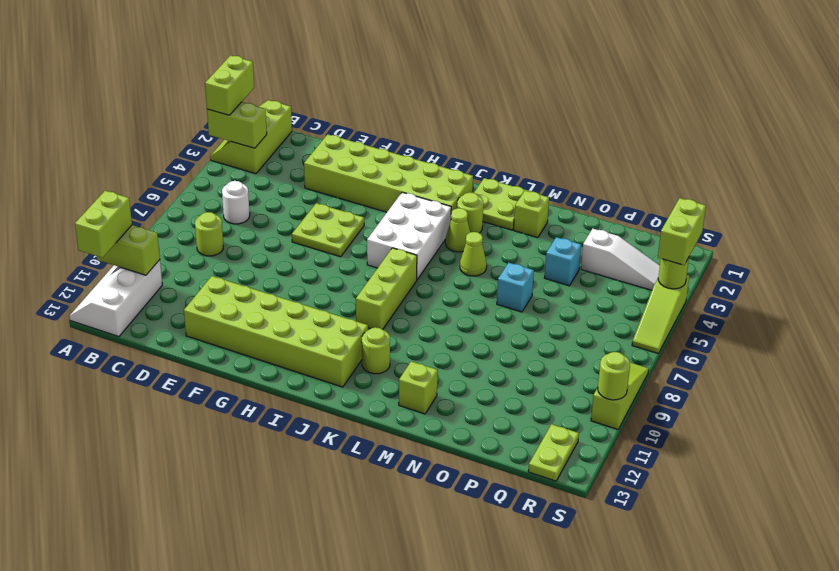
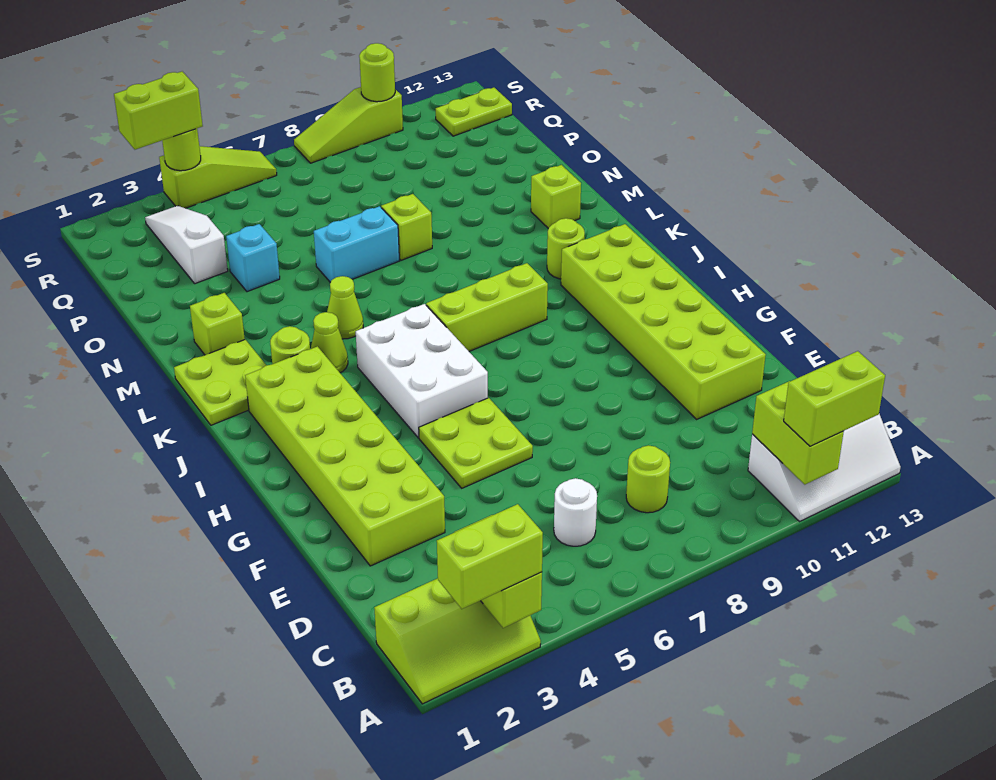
white 2x3 brick [367,192,451,280] -> white 2x3 brick turned to [356,304,488,438]
cyan 1x1 brick [497,263,534,312] -> cyan 1x2 brick [314,206,399,282]
none -> lime 1x1 brick [381,194,432,260]

